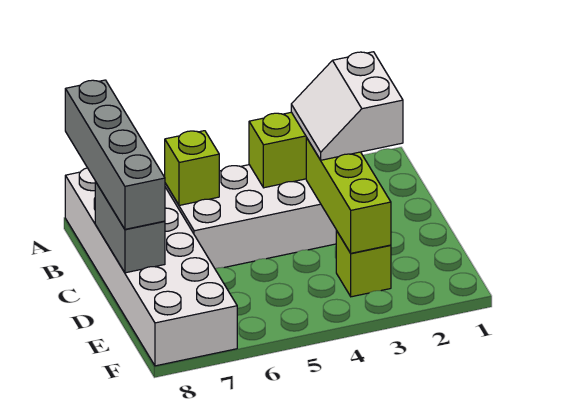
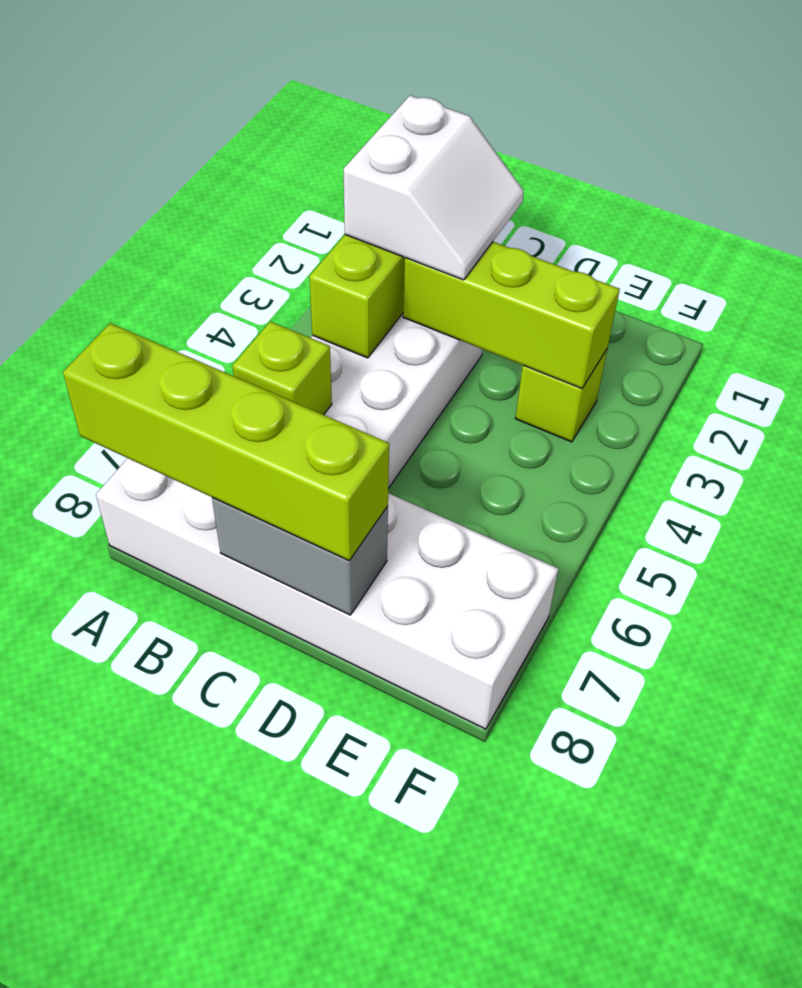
grey 1x4 brick [65,80,165,229] -> lime 1x4 brick [63,323,389,560]
white 2x2 slope [291,52,403,160] -> white 2x2 slope turned to [344,95,524,280]

